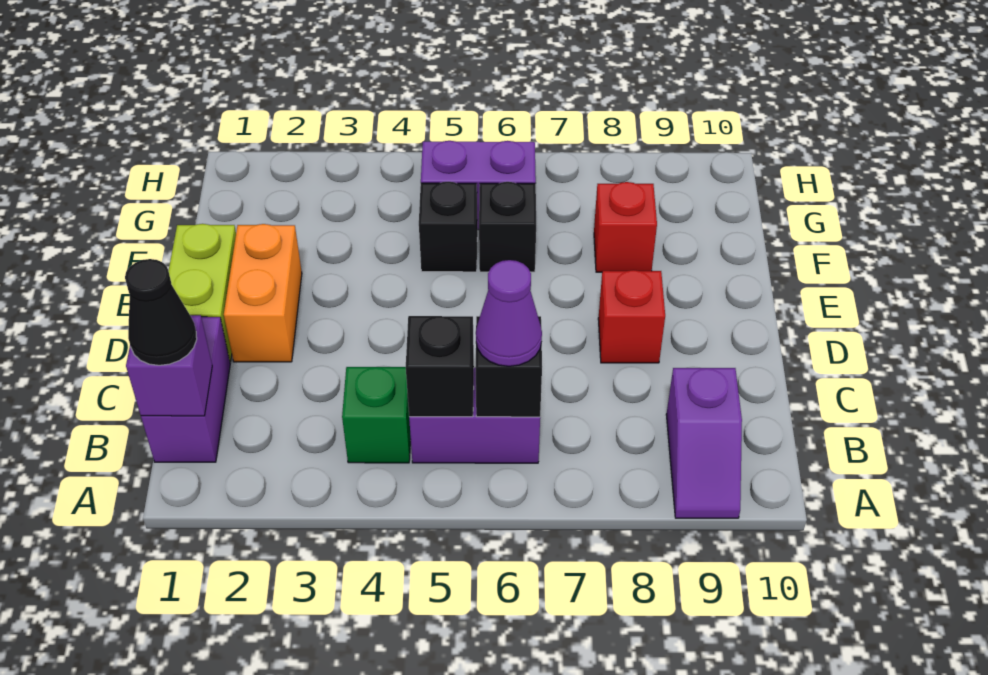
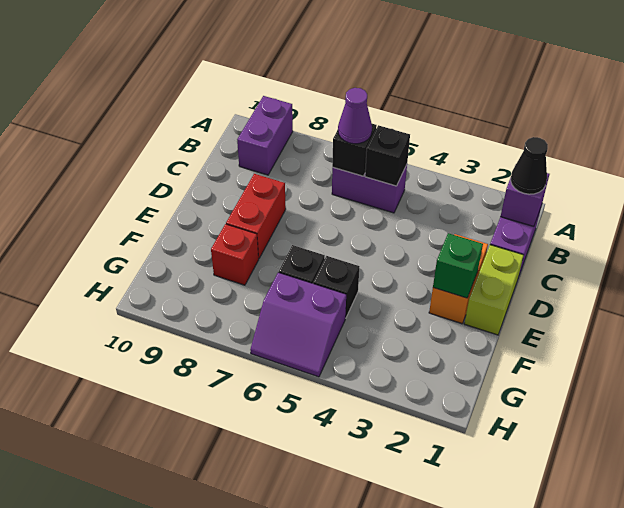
purple 1x2 slope [666,368,742,518] -> purple 1x2 brick [237,96,293,175]
green 1x1 brick [342,367,411,463] -> green 1x1 brick moved to [433,233,483,298]
red 1x1 brick [598,270,665,363] -> red 1x2 brick [226,174,286,259]

